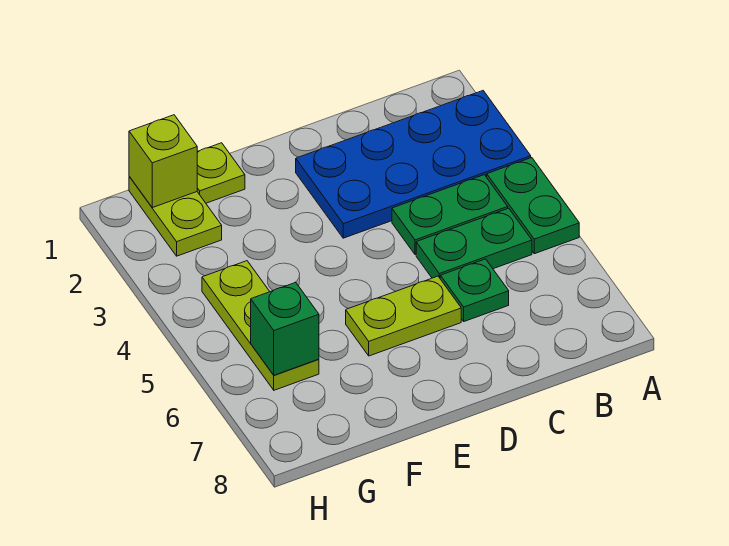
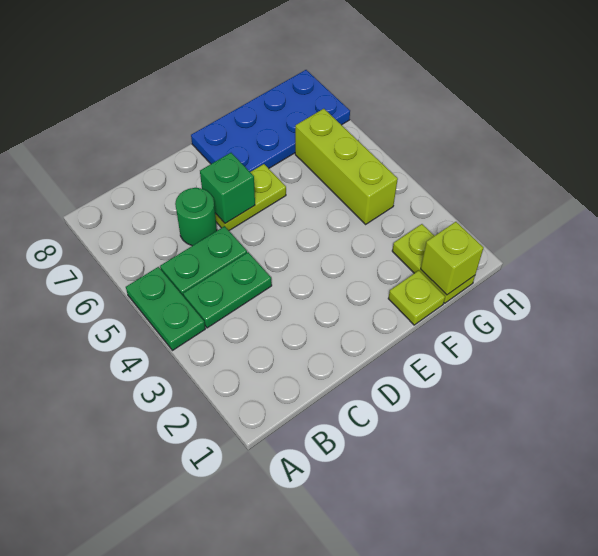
blue 2x4 plate [296,91,531,238] -> blue 2x4 plate moved to [191,70,350,172]
green 1x1 plate [440,259,509,321] -> green 1x1 round brick [175,188,217,246]
lime 1x3 plate [202,261,319,390] -> lime 1x3 brick [295,109,398,224]
green 1x1 brick [251,283,319,375] -> green 1x1 brick moved to [200,153,255,223]

